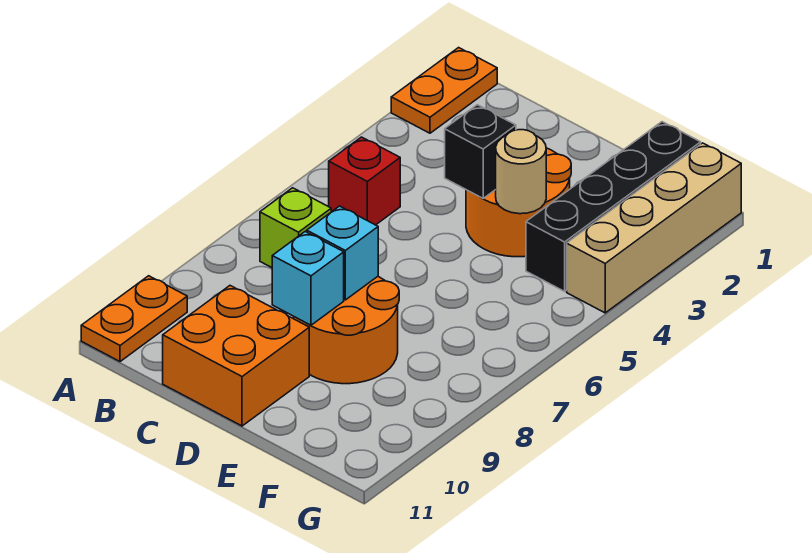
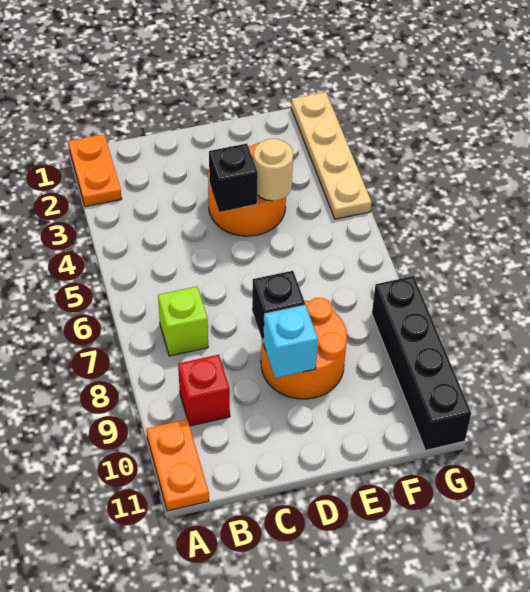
red 1x1 brick [329,137,400,225] -> red 1x1 brick moved to [178,355,230,426]
orange 2x2 brick [163,286,309,426] -> none
cyan 1x1 brick [307,206,378,300] -> black 1x1 brick [252,271,305,343]
black 1x4 brick [526,122,701,291] -> black 1x4 brick moved to [372,276,471,450]
tan 1x4 brick [567,143,741,313] -> tan 1x4 plate [291,92,372,219]

